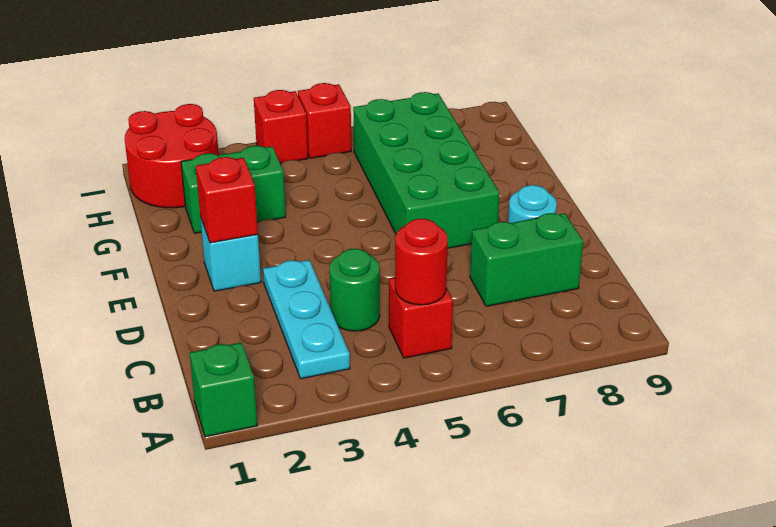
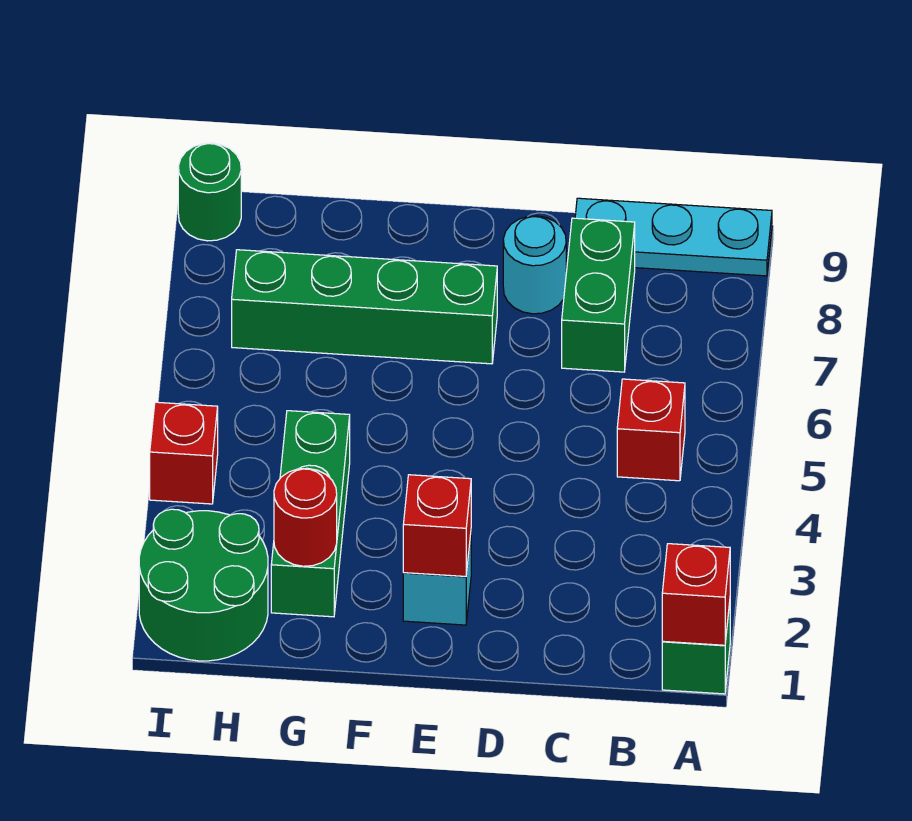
cyan 1x3 plate [263,260,350,379] -> cyan 1x3 plate moved to [575,198,772,276]
red 1x1 round brick [395,219,448,305] -> red 1x1 round brick moved to [274,468,337,566]
green 1x1 round brick [330,249,380,331] -> green 1x1 round brick moved to [178,143,241,241]
green 2x4 brick [353,92,500,248] -> green 1x4 brick [232,250,497,364]
green 1x2 brick [181,146,286,233] -> green 1x3 brick [271,411,350,617]
red 2x2 round brick [125,104,219,208] -> green 2x2 round brick [139,509,268,661]
red 1x1 brick [298,83,351,158] -> red 1x1 brick moved to [662,544,730,645]

